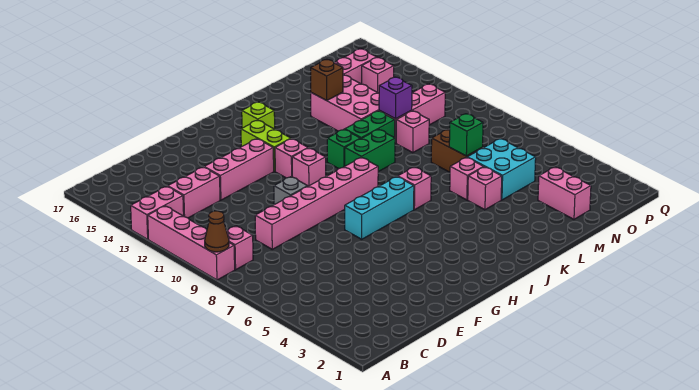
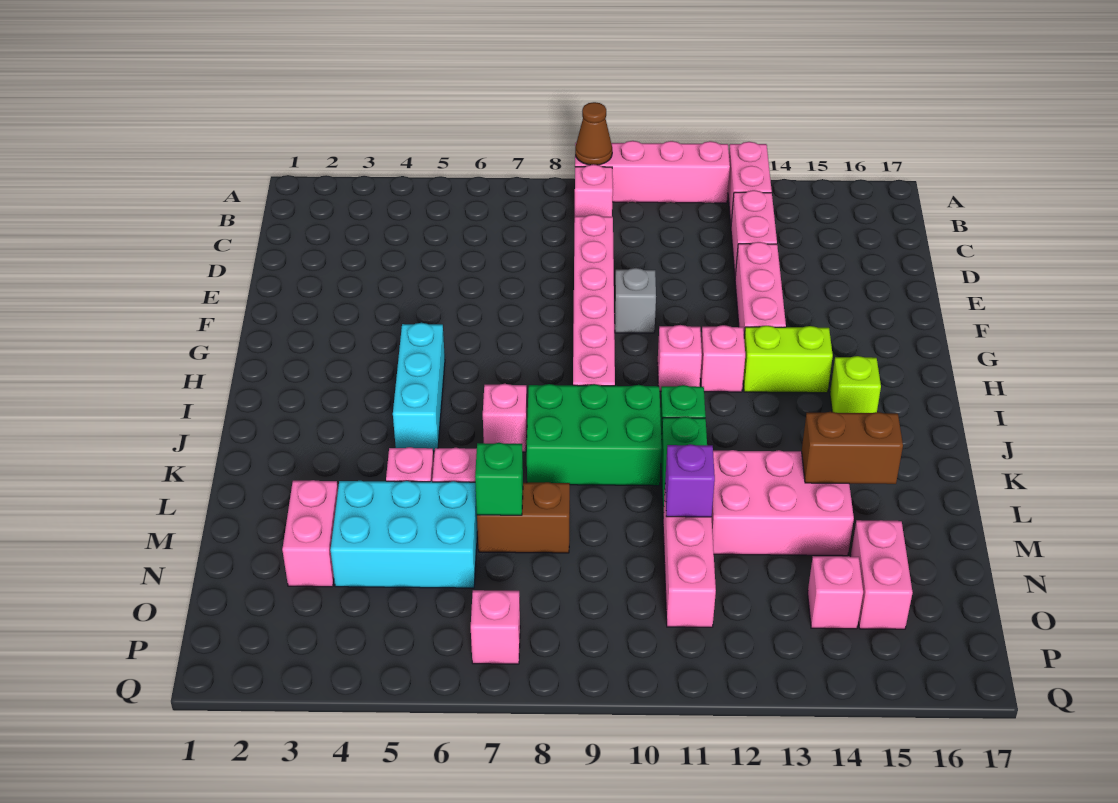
cyan 1x3 brick [345,177,414,239] -> cyan 1x3 brick moved to [393,323,445,451]
green 1x2 brick [345,129,395,172] -> green 2x3 brick [527,384,662,486]
brown 1x1 brick [311,60,343,101] -> brown 1x2 brick [802,412,903,484]
cyan 2x2 brick [467,139,536,200] -> cyan 2x3 brick [330,481,478,588]
pink 1x1 brick [396,111,429,153] -> pink 1x1 brick moved to [471,590,520,664]
pink 1x2 brick [538,167,591,219] -> pink 1x2 brick turned to [282,480,338,587]

